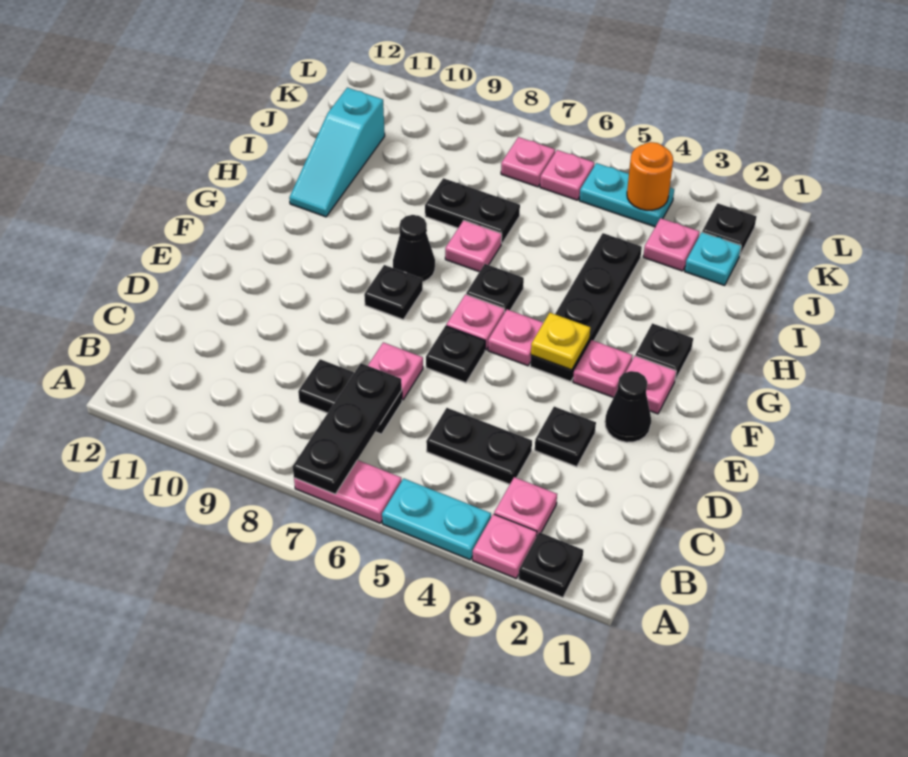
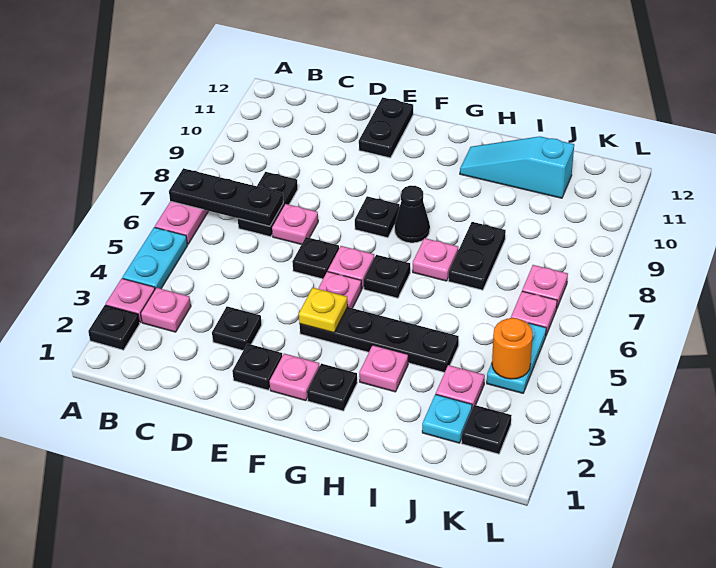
black 1x2 plate [426,408,532,484] -> black 1x2 plate moved to [359,97,413,158]
black 1x1 cone [605,371,651,442] -> black 1x1 plate [232,344,282,390]
pink 1x1 plate [573,340,633,397] -> pink 1x1 plate moved to [359,345,408,392]

